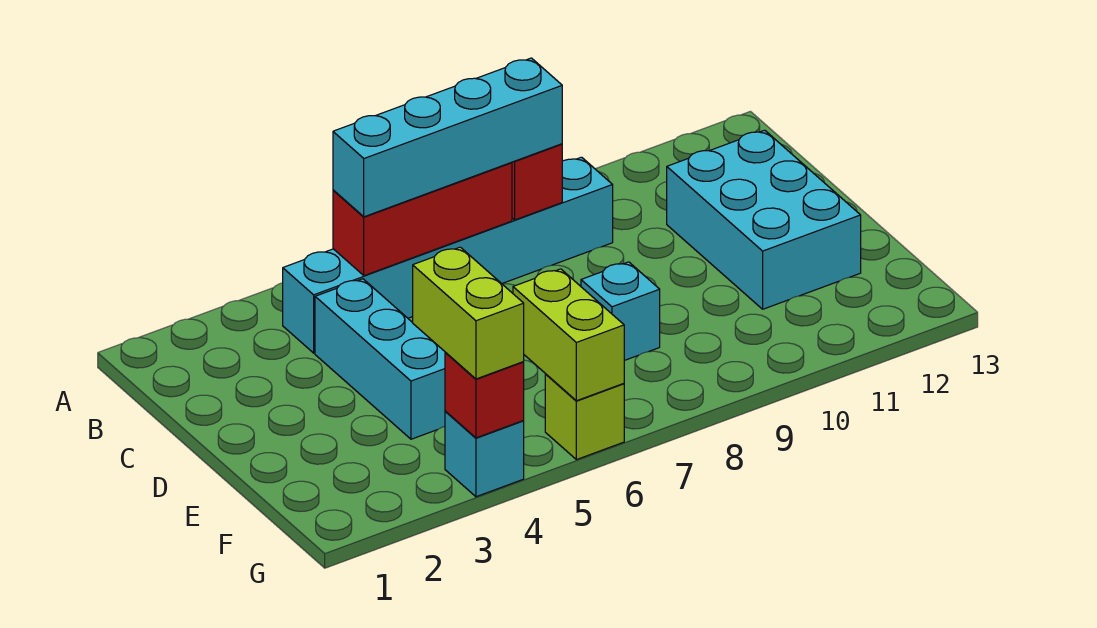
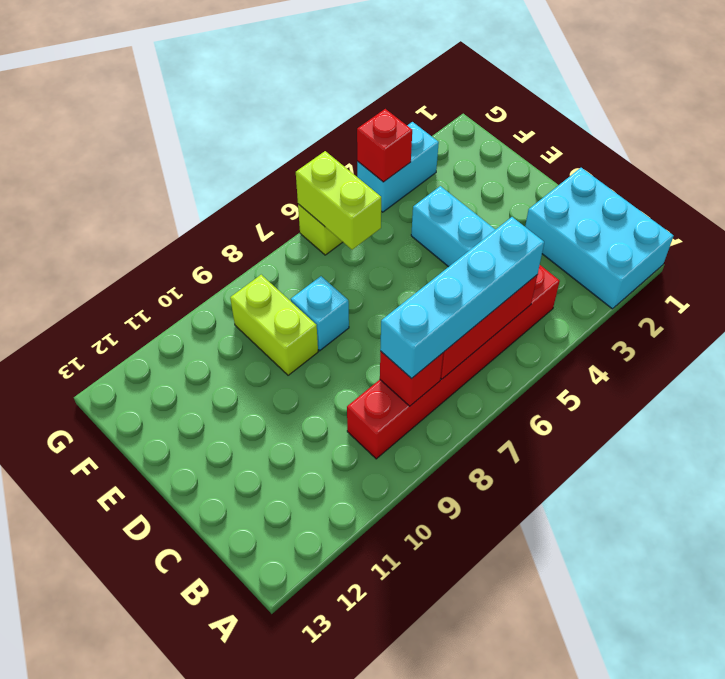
cyan 1x6 brick [283,157,613,353] -> red 1x6 brick [347,265,560,459]
cyan 2x3 brick [667,130,861,309] -> cyan 2x3 brick moved to [525,168,674,309]
lime 1x2 brick [413,247,524,379] -> lime 1x2 brick moved to [230,275,318,375]
cyan 1x1 brick [445,411,524,497] -> cyan 1x2 brick [357,122,439,212]

